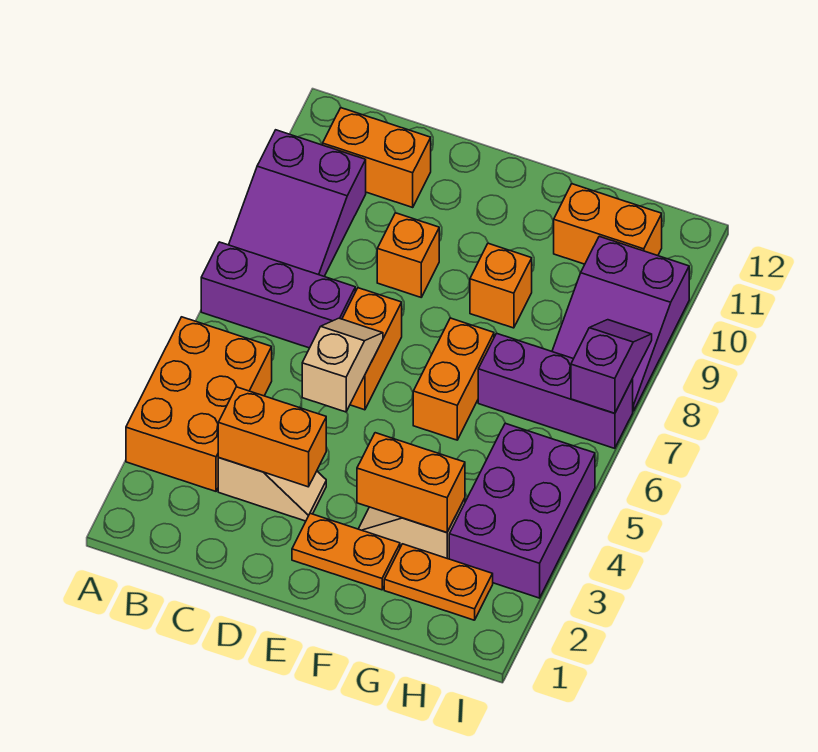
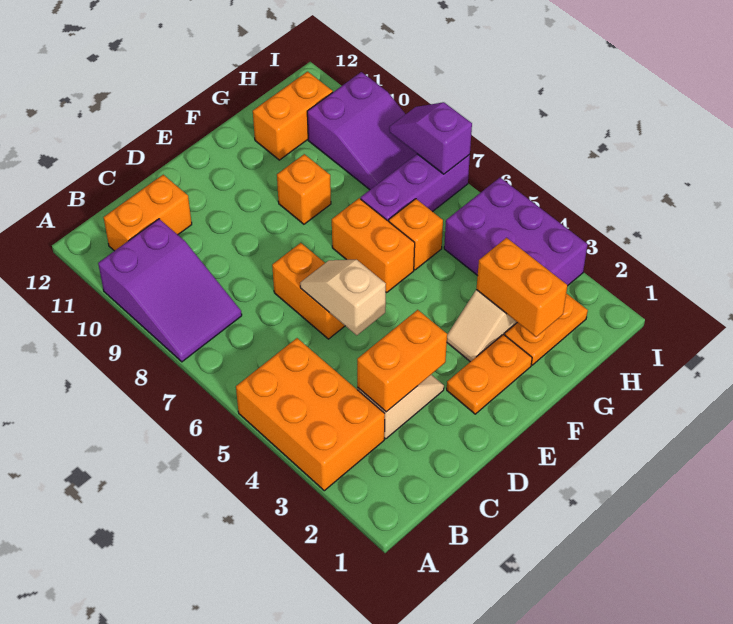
purple 1x3 brick [201,242,355,348] -> none
orange 1x1 brick [377,213,439,297] -> orange 1x1 brick moved to [389,199,443,270]
orange 1x2 brick [357,433,465,533] -> orange 1x2 brick turned to [476,238,567,337]

